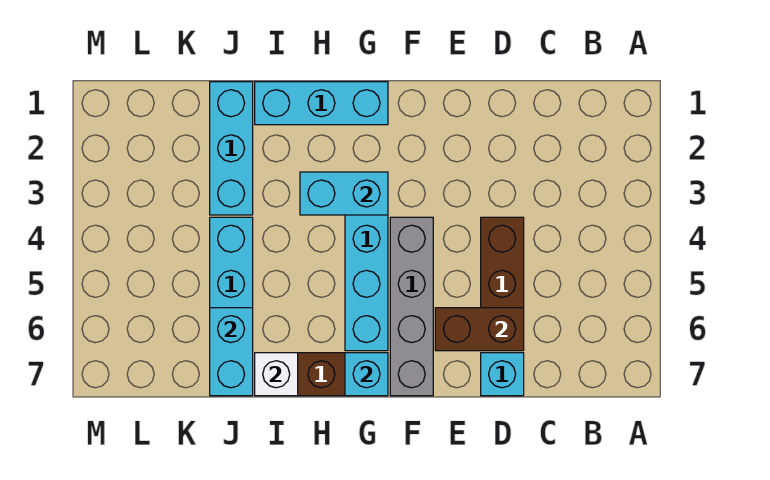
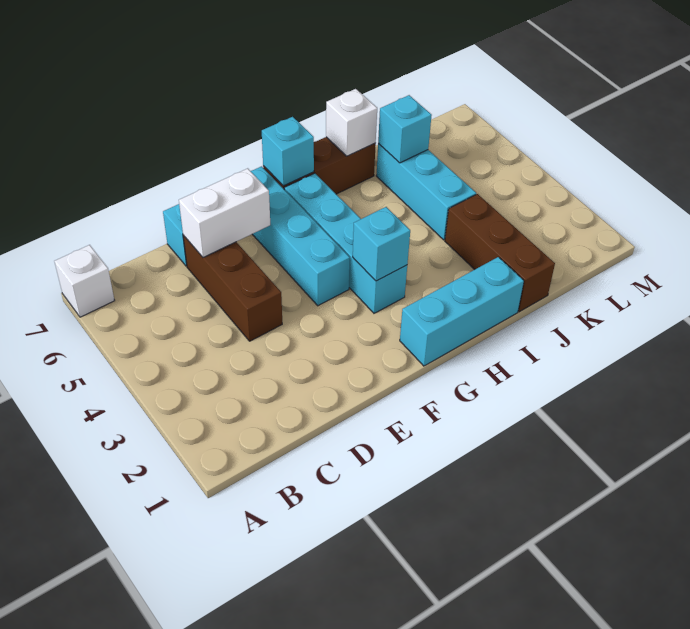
none -> white 1x1 brick [54,245,115,317]
brown 1x2 brick [435,308,524,351] -> white 1x2 brick [179,168,270,257]
grey 1x4 brick [390,217,433,396] -> cyan 1x4 brick [251,166,350,306]
cyan 1x2 brick [300,172,388,215] -> cyan 1x1 brick [353,207,410,281]
cyan 1x3 brick [210,82,253,215] -> brown 1x3 brick [445,194,555,312]
cyan 1x2 brick [210,308,253,396] -> cyan 1x1 brick [378,95,432,163]

